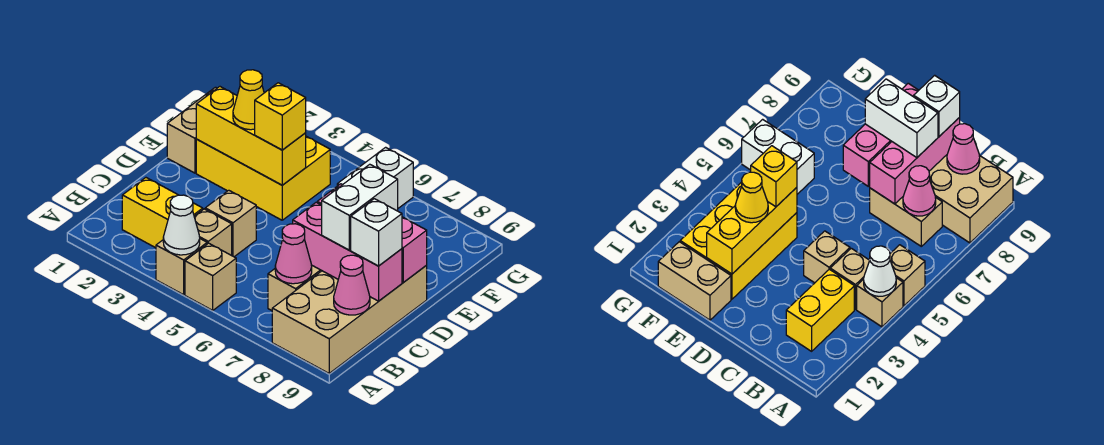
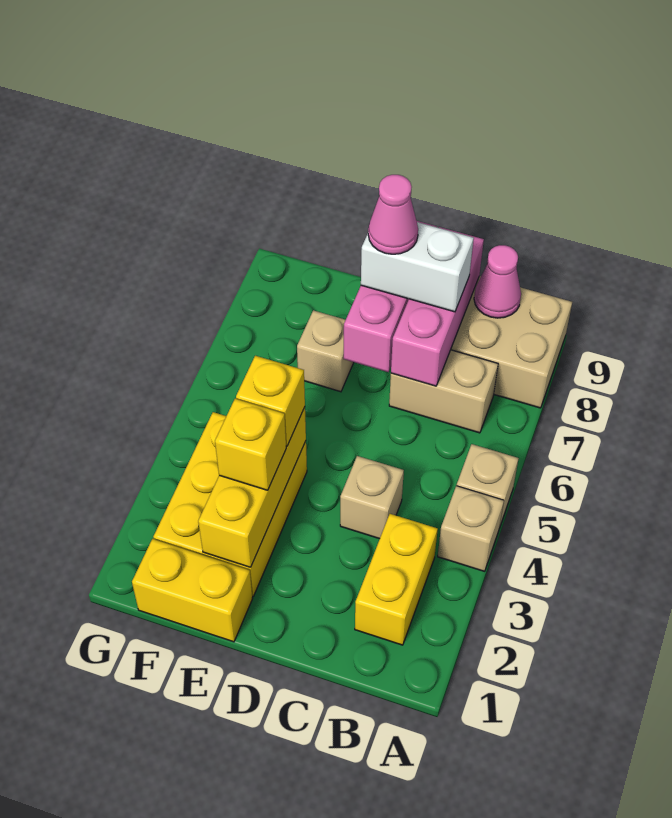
white 1x1 cone [163,195,200,255] -> none
tan 1x1 brick [194,209,232,255] -> tan 1x1 brick moved to [297,310,354,392]
pink 1x1 cone [275,224,312,284] -> pink 1x1 cone moved to [368,175,418,254]
white 1x1 brick [351,199,402,266] -> none
tan 1x2 brick [167,87,217,173] -> yellow 1x2 brick [132,539,253,642]
yellow 1x1 cone [233,70,264,130] -> yellow 1x1 brick [215,399,286,490]
white 1x2 brick [337,147,413,208] -> none

